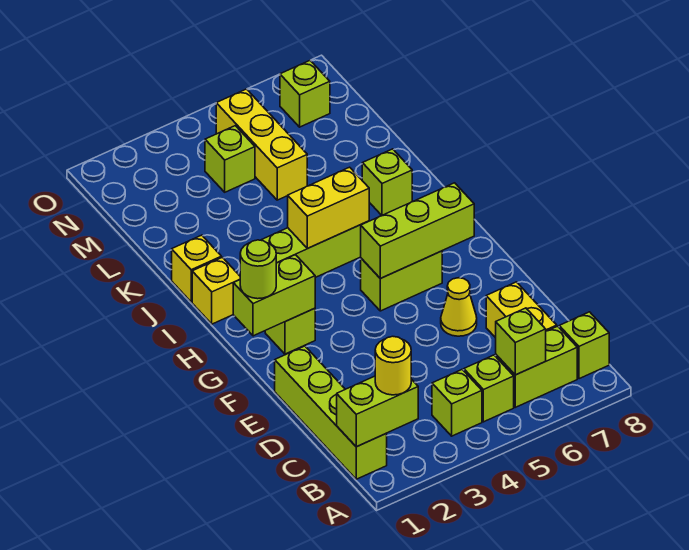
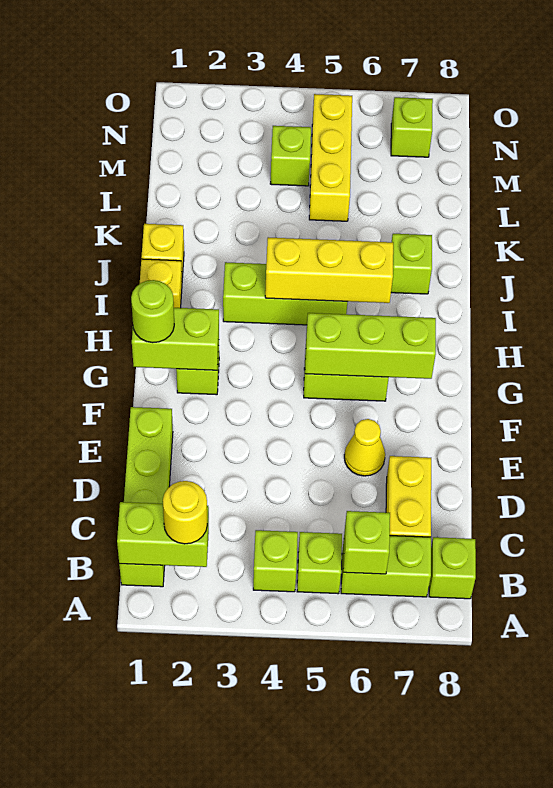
yellow 1x2 brick [288,167,369,248] -> yellow 1x3 brick [265,237,393,303]

